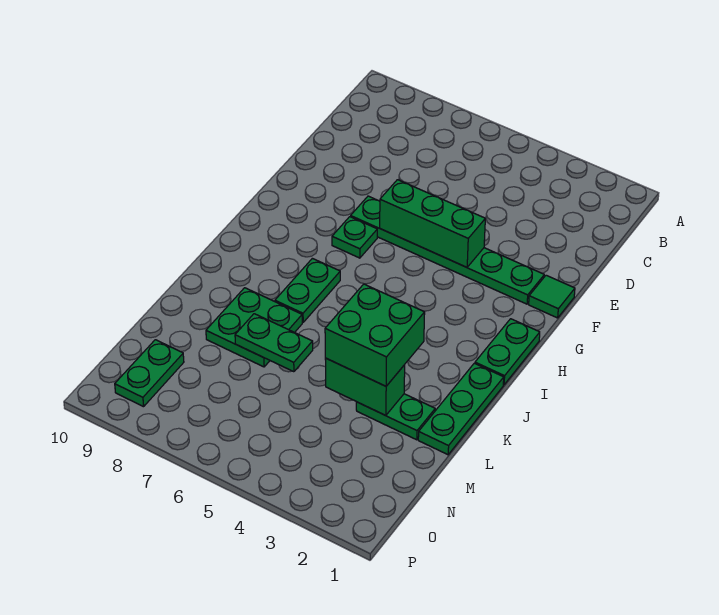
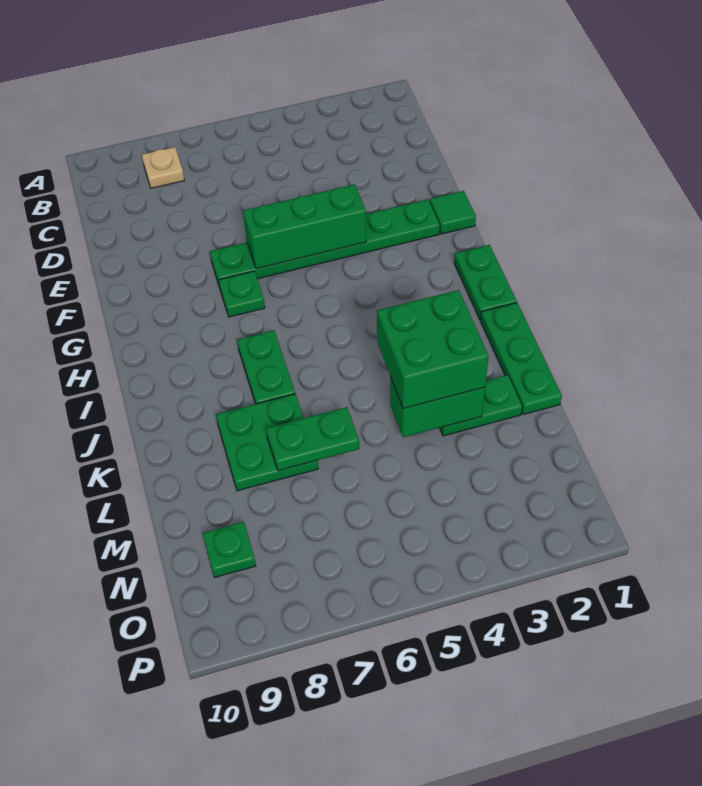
none -> tan 1x1 plate [142,147,185,188]
green 1x2 plate [115,340,184,407] -> green 1x1 plate [203,522,256,578]

